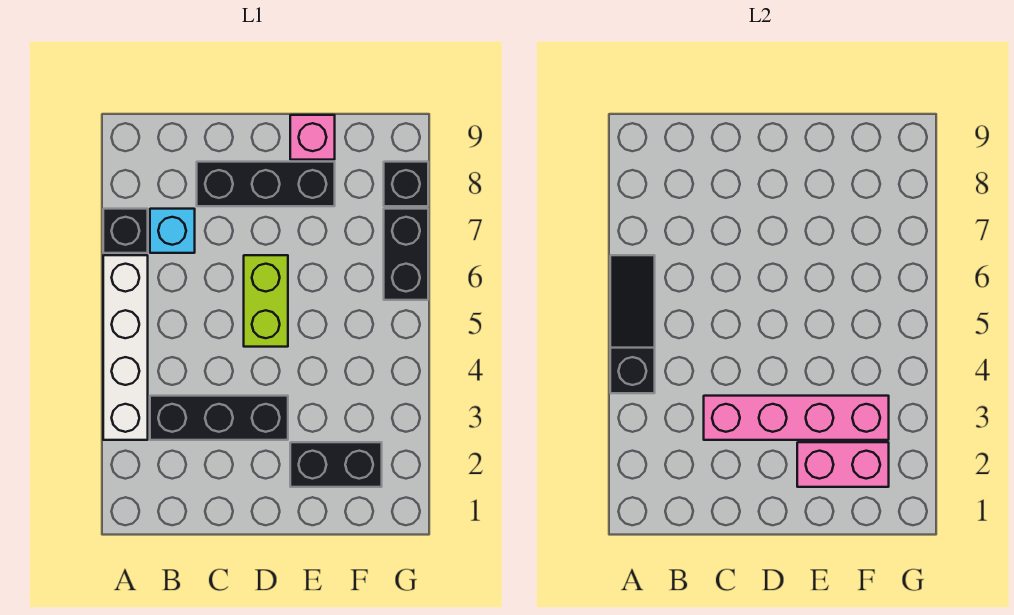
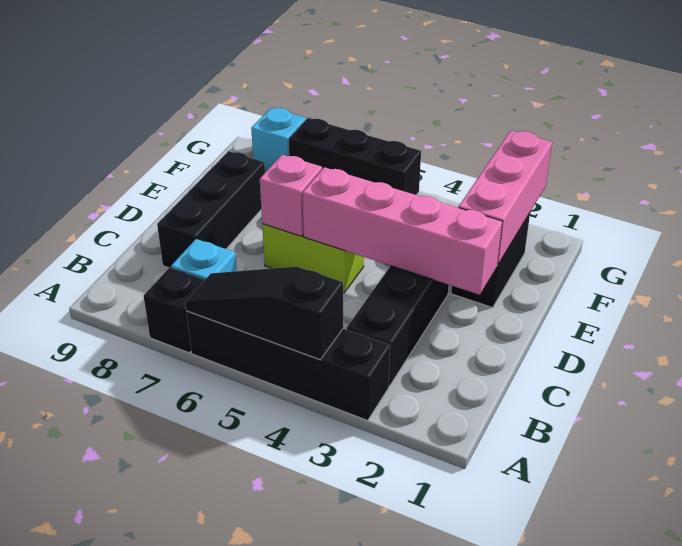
white 1x4 brick [103,255,148,440] -> black 1x4 brick [186,311,391,420]
pink 1x4 brick [704,396,889,440] -> pink 1x4 brick turned to [303,167,503,295]
pink 1x2 brick [797,442,889,487] -> pink 1x3 brick [459,131,552,265]
pink 1x1 brick [290,115,335,160] -> pink 1x1 brick moved to [260,155,322,236]
black 1x2 brick [384,209,428,300] -> black 1x3 brick [289,118,421,195]
black 1x1 brick [384,162,428,206] -> cyan 1x1 brick [251,108,306,172]

